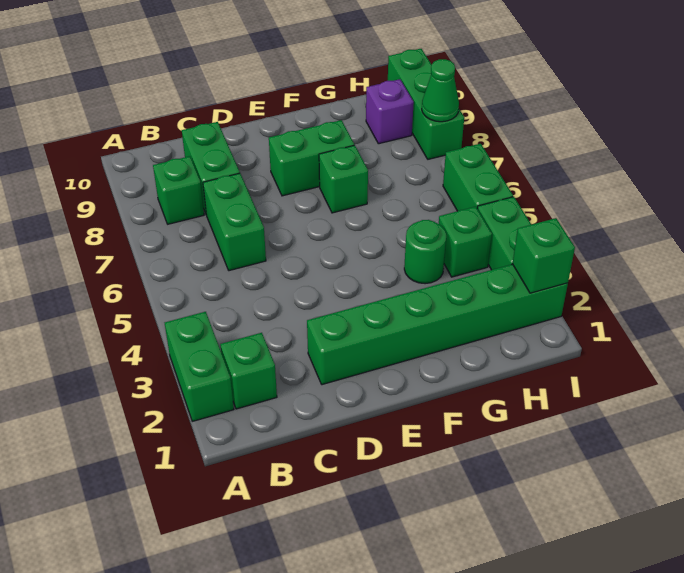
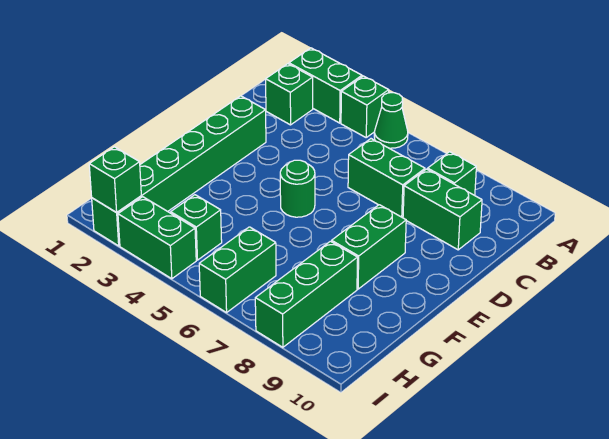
green 1x1 brick [319,145,368,213] -> green 1x1 brick moved to [341,76,389,137]
green 1x1 round brick [404,220,446,284] -> green 1x1 round brick moved to [280,160,315,217]
purple 1x1 brick [366,79,414,144] -> none
green 1x2 brick [443,144,513,211] -> green 1x2 brick turned to [199,227,276,313]
green 1x3 brick [388,49,464,159] -> green 1x3 brick turned to [255,241,358,347]
green 1x1 cone [422,59,459,122] -> green 1x1 cone moved to [374,93,408,148]

